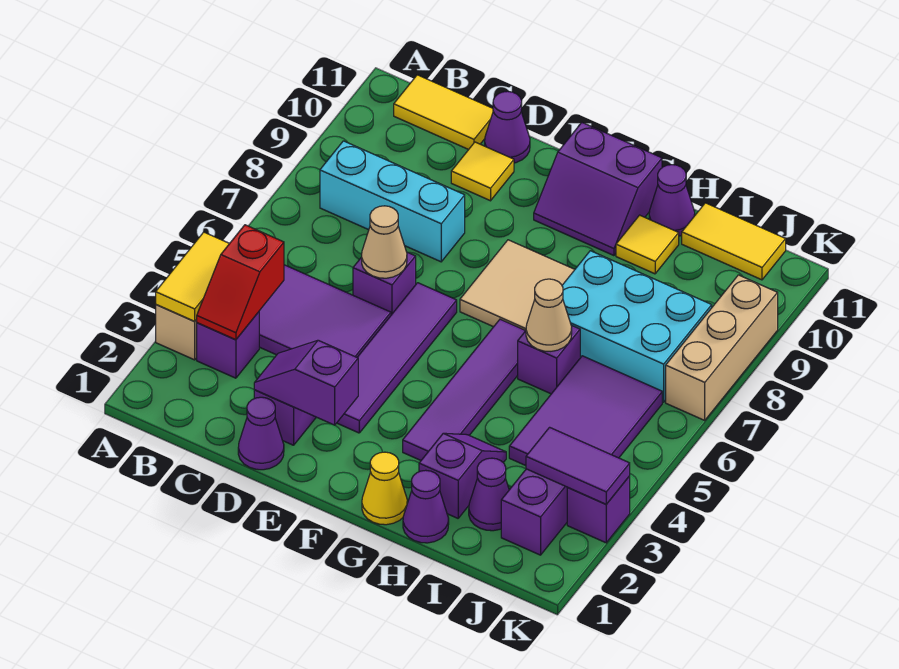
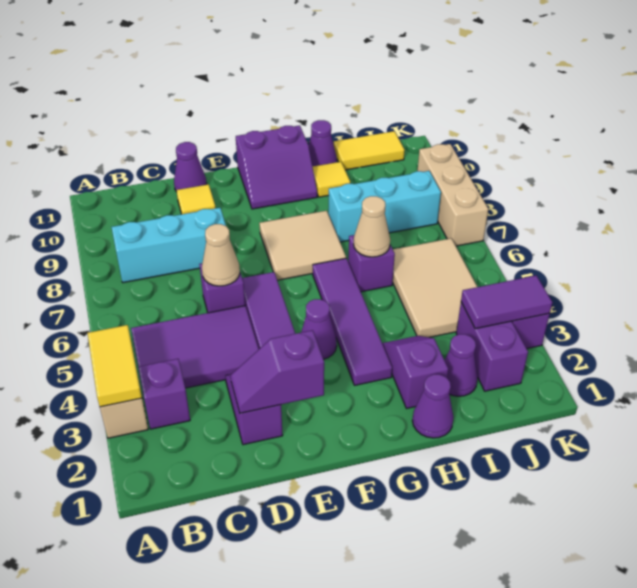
red 1x2 slope [197,225,284,340] -> none
yellow 1x2 tile [394,75,493,150] -> none
purple 1x1 cone [238,397,284,470] -> purple 1x1 cone moved to [301,299,337,359]
yellow 1x1 cone [362,452,407,525] -> none
cyan 2x3 brick [562,251,712,402] -> cyan 1x3 brick [328,171,441,242]
purple 2x3 tile [509,356,662,466] -> tan 2x3 tile [393,238,477,337]

